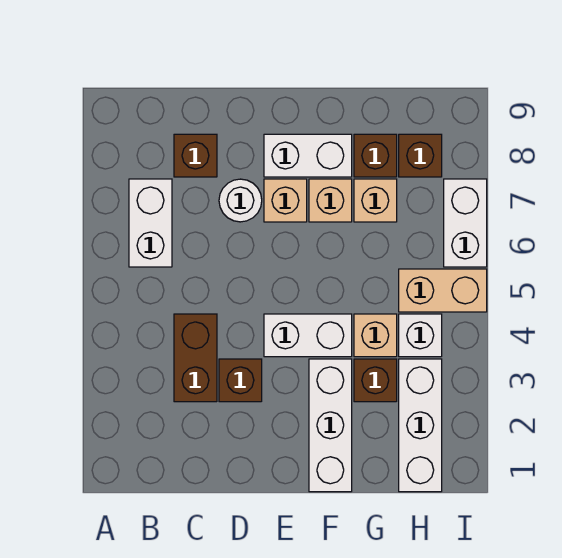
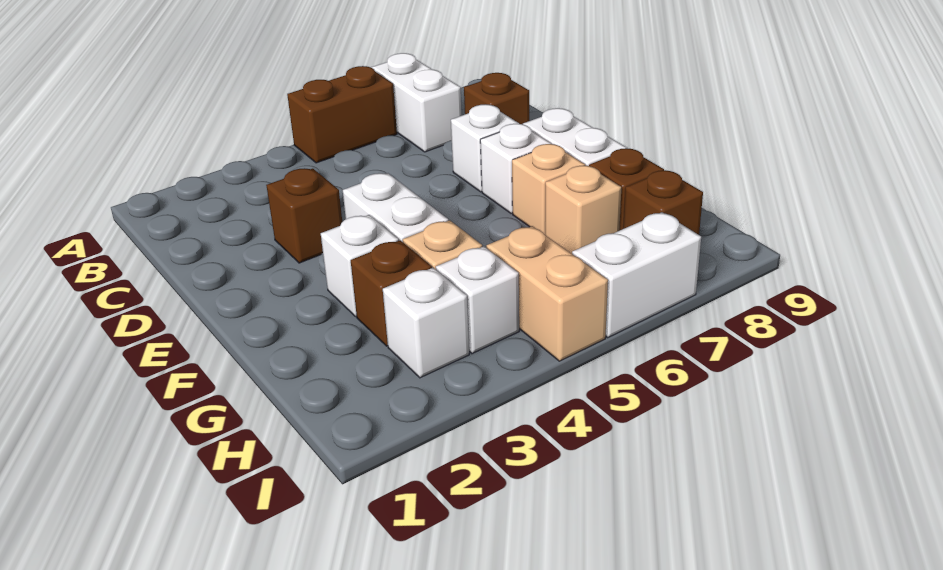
white 1x2 brick [129,179,172,267] -> white 1x2 brick turned to [371,53,462,152]
brown 1x2 brick [174,314,217,402] -> brown 1x2 brick moved to [287,66,397,163]
white 1x1 round brick [219,179,262,222] -> white 1x1 brick [451,104,519,192]
tan 1x1 brick [264,179,307,222] -> white 1x1 brick [480,124,551,214]
white 1x3 brick [309,359,352,492] -> white 1x1 brick [321,215,399,317]
white 1x3 brick [399,359,442,492] -> white 1x1 brick [383,268,469,378]

